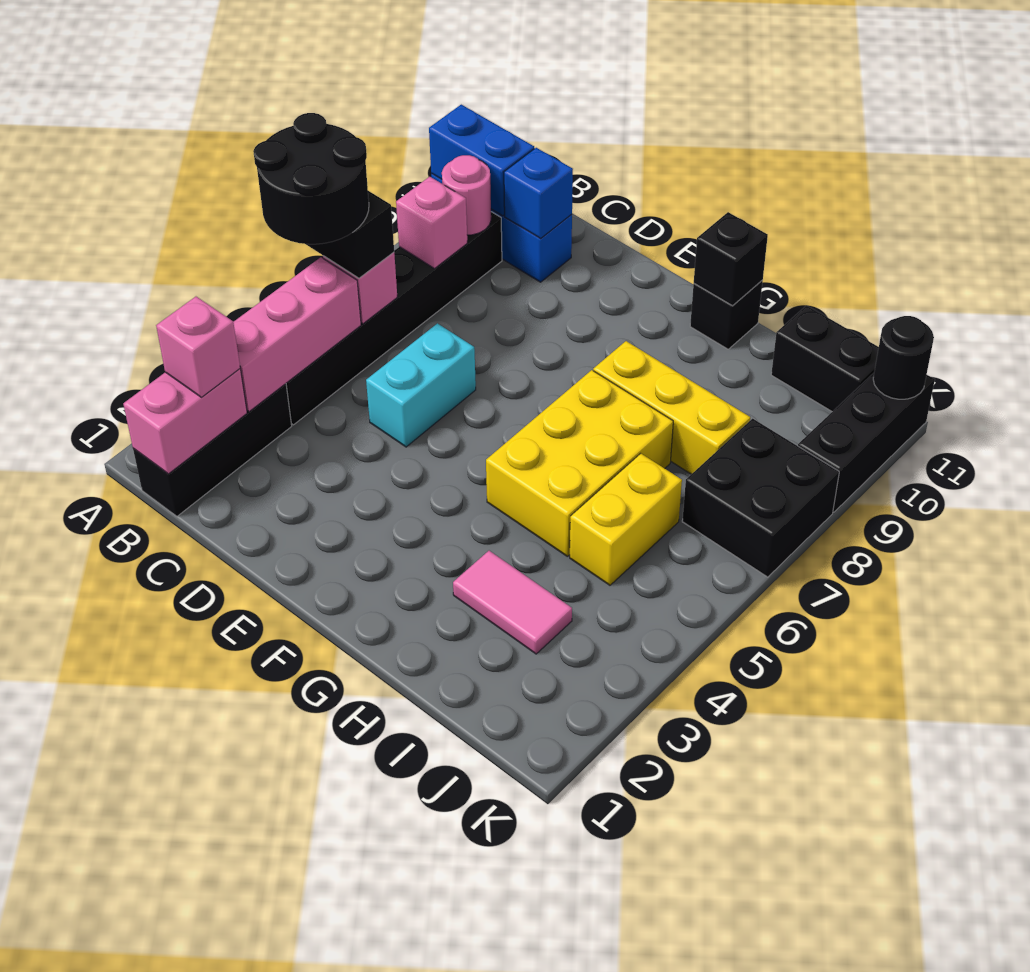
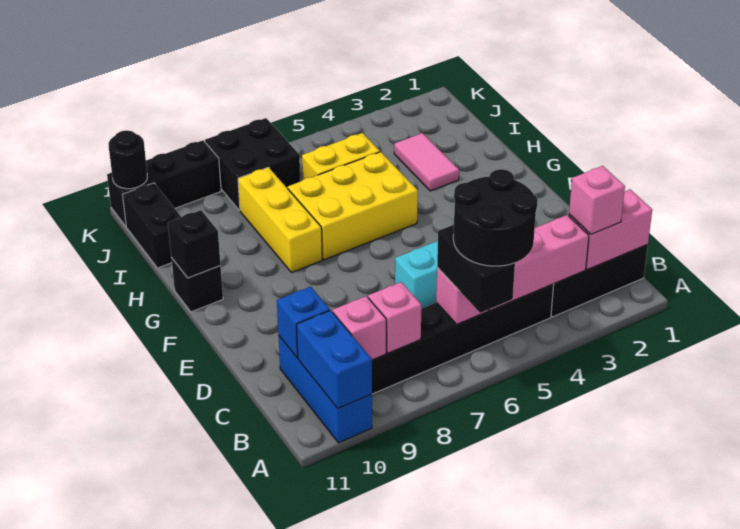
pink 1x1 round brick [442,155,491,235] -> pink 1x1 brick [333,296,386,360]

